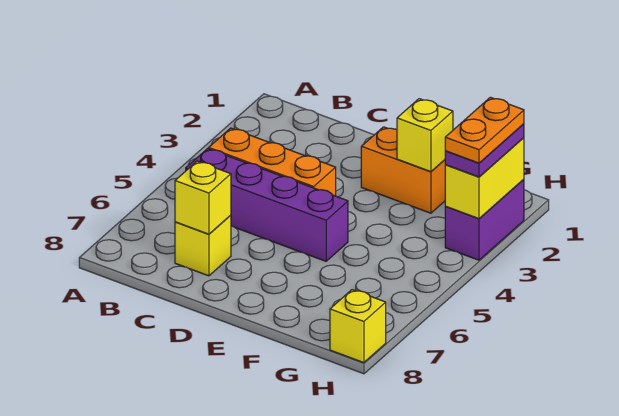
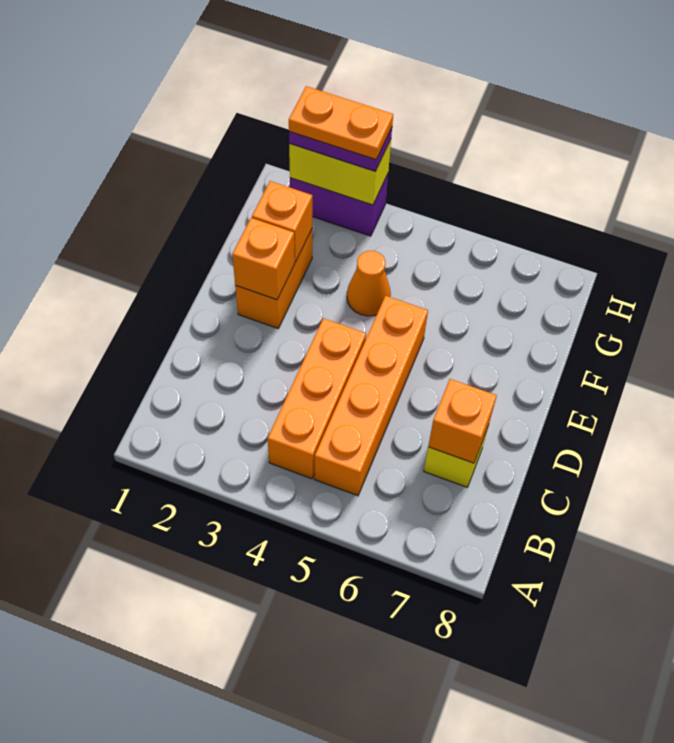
purple 1x4 brick [186,149,348,261] -> orange 1x4 brick [315,296,428,496]
yellow 1x1 brick [175,161,231,234] -> orange 1x1 brick [428,379,497,463]
none -> orange 1x1 brick [232,218,295,300]
yellow 1x1 brick [397,99,453,172] -> orange 1x1 brick [252,181,312,262]
none -> orange 1x1 cone [347,251,391,316]
yellow 1x1 brick [330,290,386,363] -> none

